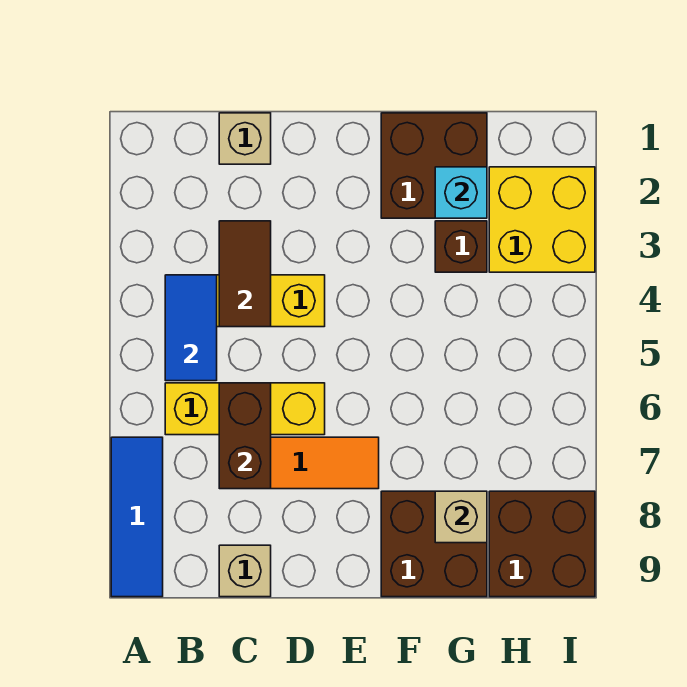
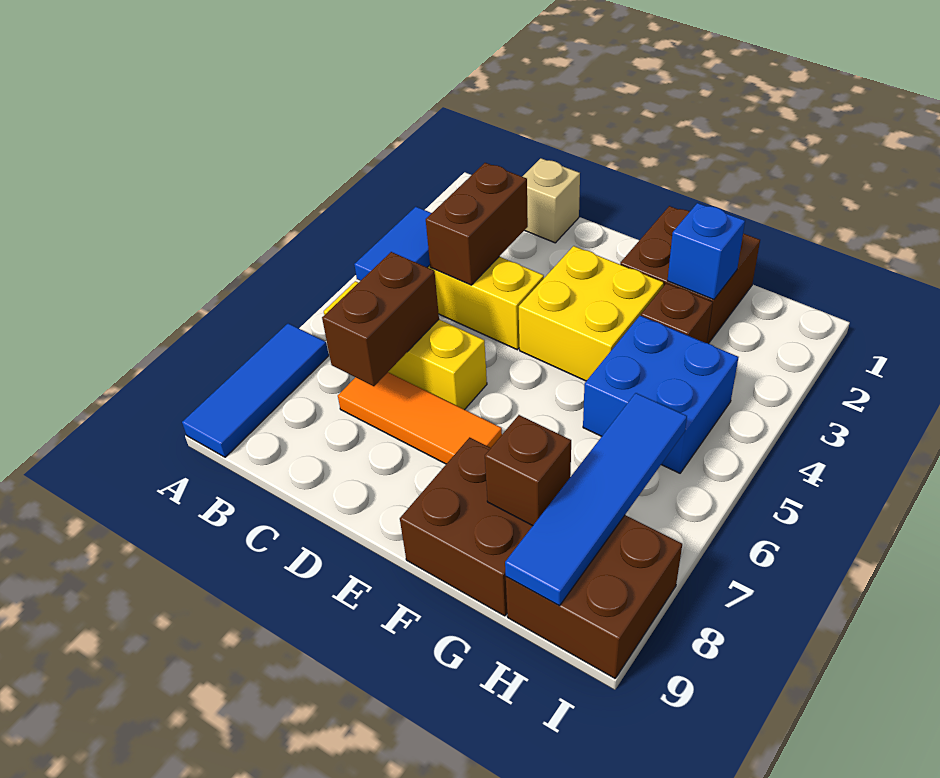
brown 1x2 tile [219,221,271,327] -> brown 1x2 brick [426,163,528,285]
tan 1x1 brick [219,545,271,597] -> none
cyan 1x1 brick [435,167,487,218] -> blue 1x1 brick [668,203,745,300]
none -> blue 2x2 brick [583,316,738,473]
tan 1x1 brick [435,491,487,543] -> brown 1x1 brick [485,415,571,526]
yellow 2x2 brick [489,167,595,272] -> yellow 2x2 brick moved to [519,246,664,381]
none -> blue 1x4 tile [505,393,687,606]

